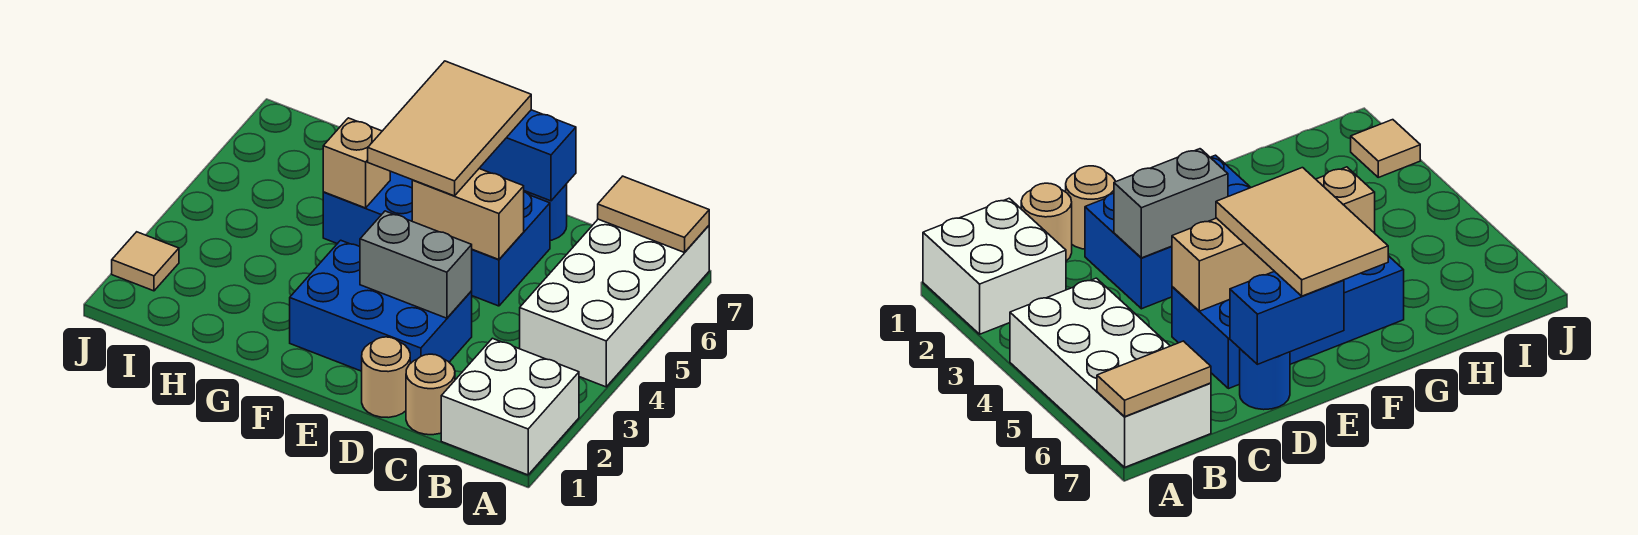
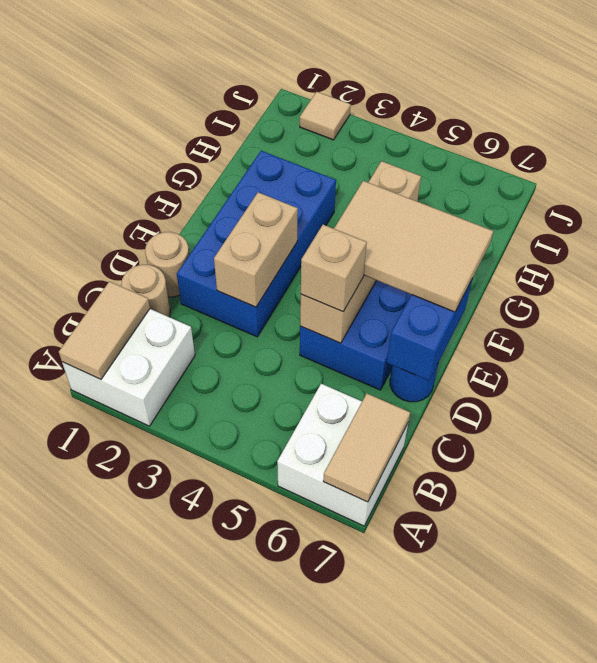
none -> tan 1x2 tile [59,282,150,379]
white 2x4 brick [520,219,709,387] -> white 2x2 brick [277,384,408,526]
blue 2x3 brick [290,240,472,371] -> blue 2x4 brick [177,151,336,337]
grey 1x2 brick [360,211,472,318] -> tan 1x2 brick [214,192,298,307]
none -> tan 1x1 brick [301,225,367,312]

